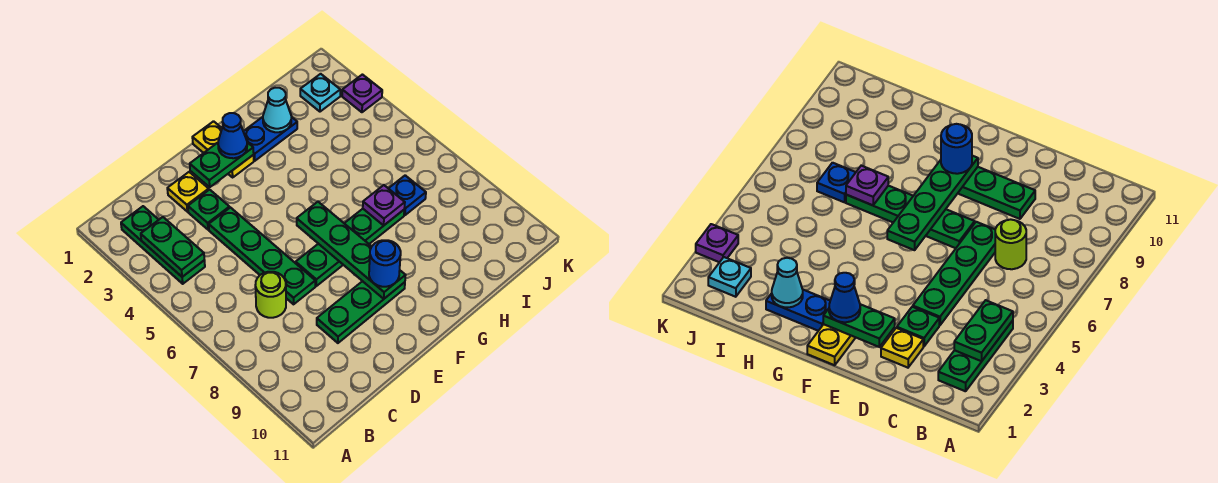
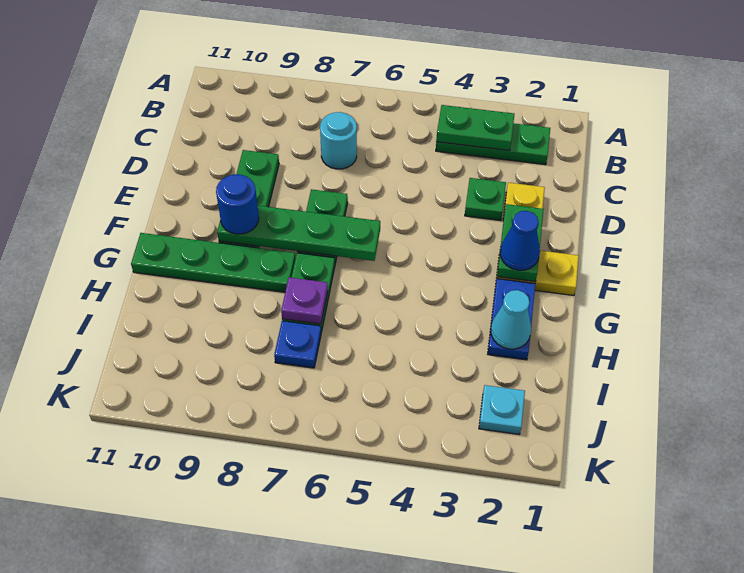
lime 1x1 round brick [255,272,286,318] -> cyan 1x1 round brick [320,112,357,169]
green 1x4 plate [209,208,315,304] -> green 1x4 plate moved to [131,233,296,292]
purple 1x1 plate [342,75,382,112] -> none

